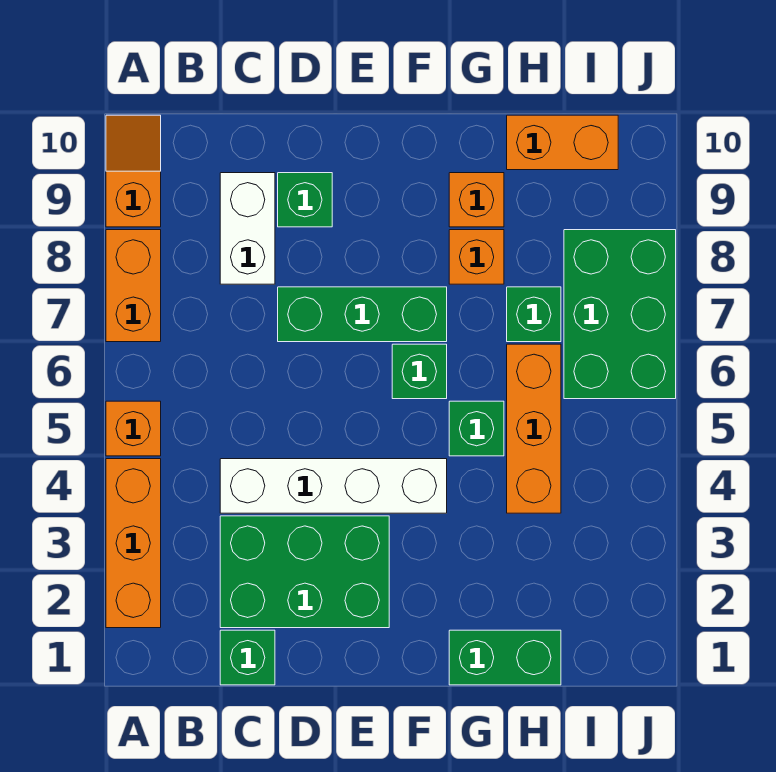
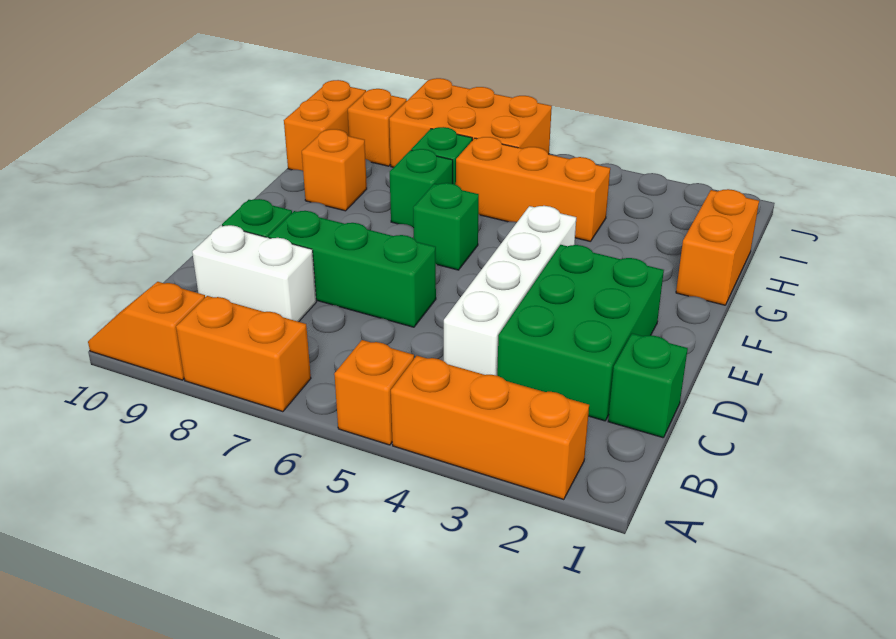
green 1x3 brick [278,287,447,342] -> green 1x3 brick turned to [268,211,436,327]
green 1x2 brick [449,630,561,685] -> orange 1x2 brick [676,189,759,305]
green 1x1 brick [449,401,504,456] -> green 1x1 brick moved to [390,149,453,228]
orange 1x1 brick [449,230,504,284] -> orange 1x1 brick moved to [348,89,407,166]
green 2x3 brick [564,230,676,399] -> orange 2x3 brick [389,78,552,167]

